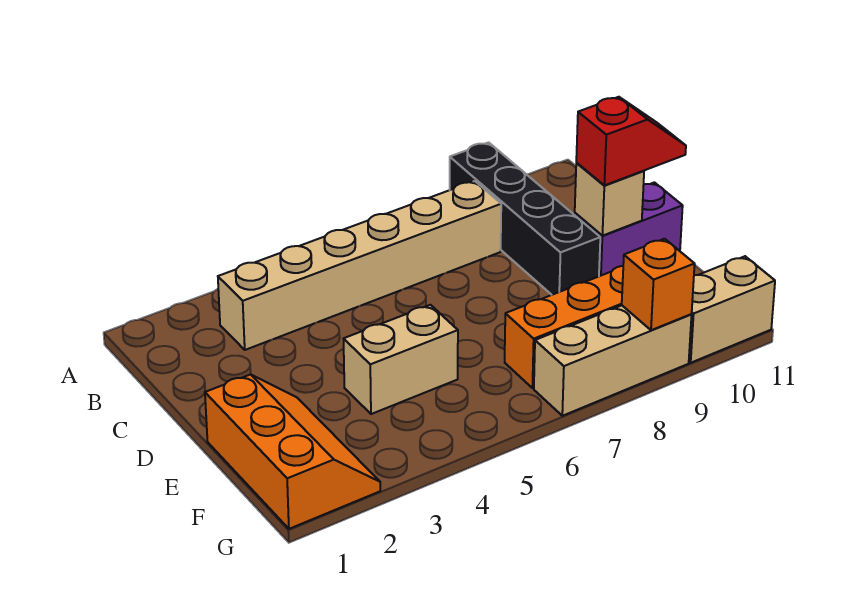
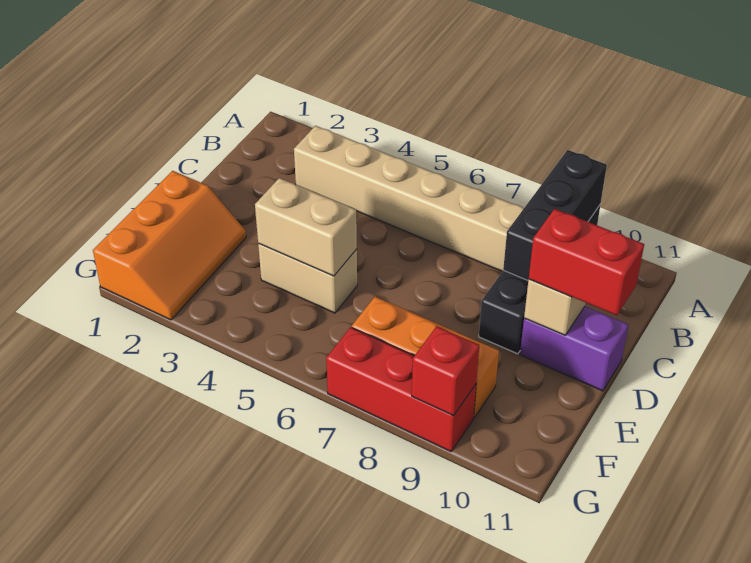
none -> black 1x3 brick [503,150,607,280]
red 1x2 slope [576,97,686,185] -> red 1x2 brick [529,209,644,315]
tan 1x3 brick [534,306,692,416] -> red 1x3 brick [326,327,476,451]
orange 1x1 brick [622,239,695,330] -> red 1x1 brick [412,326,479,416]
tan 1x2 brick [689,256,775,363] -> tan 1x2 brick moved to [255,178,357,276]

